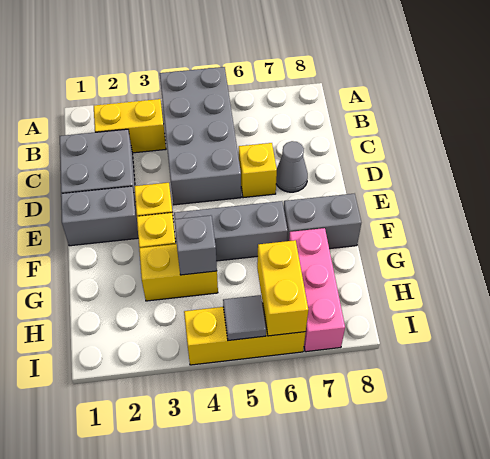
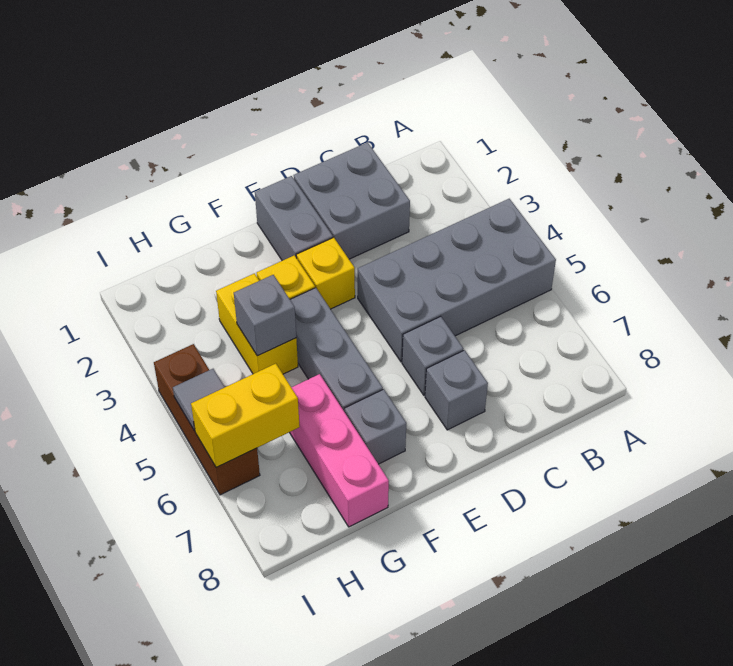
yellow 1x2 brick [94,99,166,153] -> none
yellow 1x1 brick [239,143,277,198] -> grey 1x1 brick [402,316,463,395]
grey 1x1 cone [276,141,308,192] -> grey 1x1 brick [425,350,488,430]
grey 1x2 brick [284,193,361,249] -> grey 1x1 brick [345,389,406,464]
pink 1x3 brick [289,228,345,352] -> pink 1x3 brick turned to [289,374,389,527]
yellow 1x3 brick [184,302,306,365] -> brown 1x3 brick [154,344,260,495]

